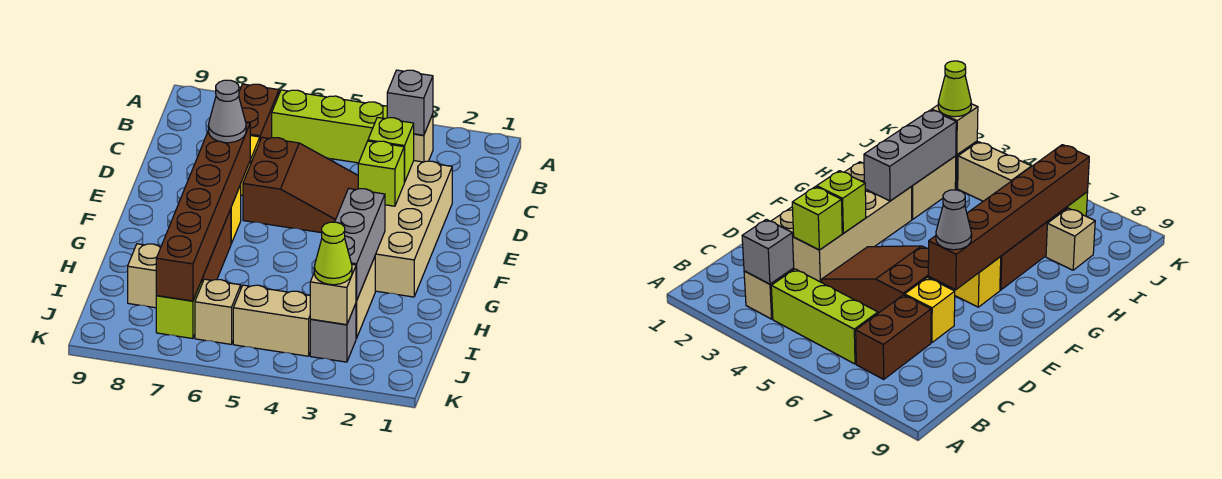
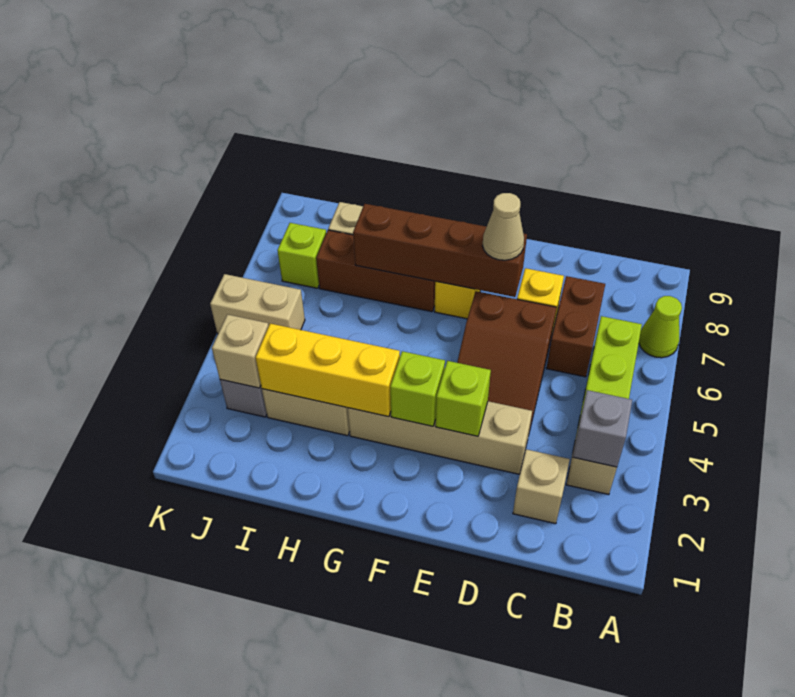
brown 1x2 brick [239,84,279,140] -> brown 1x2 brick turned to [546,276,605,377]
tan 2x4 brick [375,161,452,297] -> tan 1x4 brick [348,401,532,474]
lime 1x1 brick [368,117,414,182] -> lime 1x1 brick moved to [390,351,445,426]
brown 1x6 brick [156,122,250,301] -> brown 1x4 brick [353,204,527,297]
grey 1x1 cone [209,80,246,143] -> tan 1x1 cone [482,193,524,260]
grey 1x3 brick [335,188,385,301] -> yellow 1x3 brick [255,324,400,417]
lime 1x1 cone [314,222,352,285] -> lime 1x1 cone moved to [639,296,682,358]
tan 1x2 brick [233,285,310,356] -> tan 1x2 brick turned to [210,274,305,334]
tan 1x1 brick [195,279,241,344] -> tan 1x1 brick moved to [513,449,570,524]

